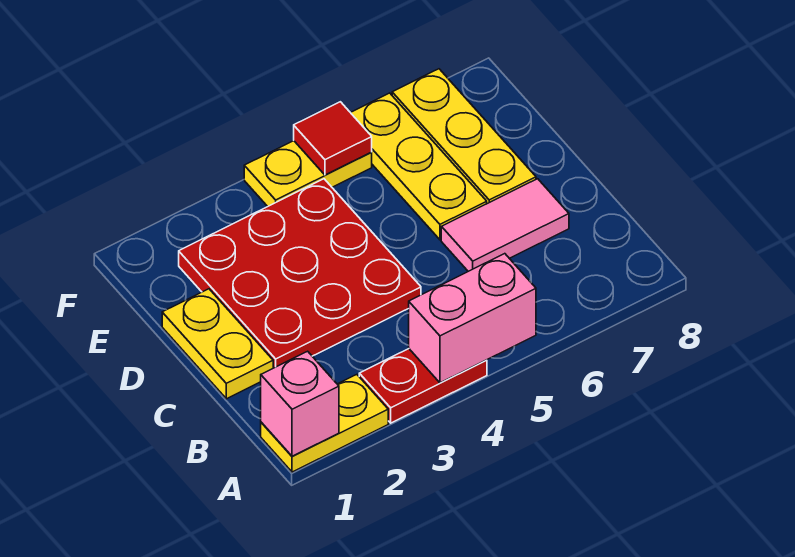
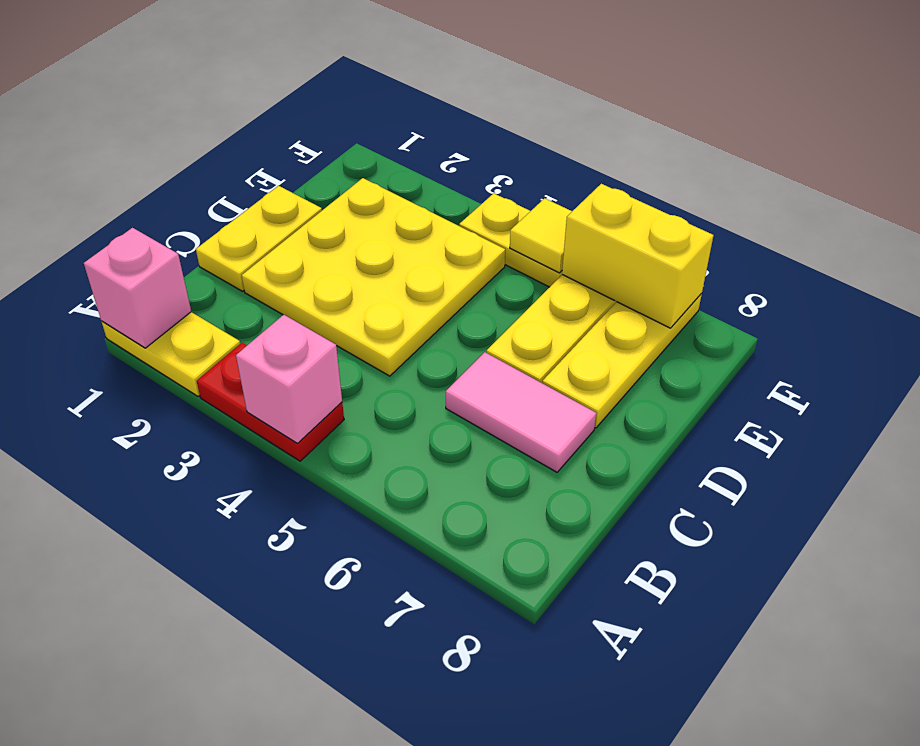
pink 1x2 brick [409,254,536,383] -> pink 1x1 brick [236,315,342,443]
red 3x3 plate [179,179,421,368] -> yellow 3x3 plate [242,178,505,376]
red 1x1 tile [294,102,372,175] -> yellow 1x1 tile [510,198,572,273]
none -> yellow 1x2 brick [562,184,714,328]

